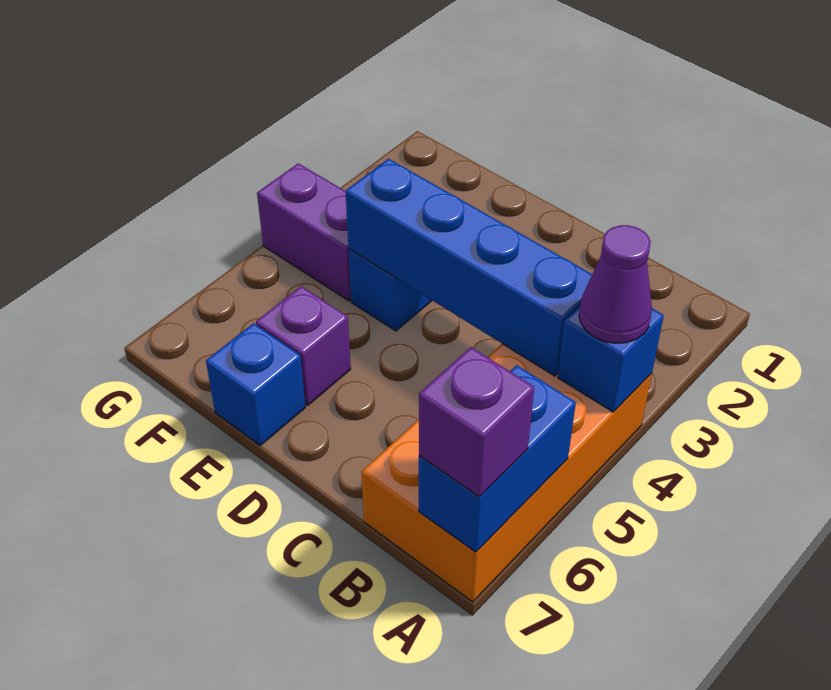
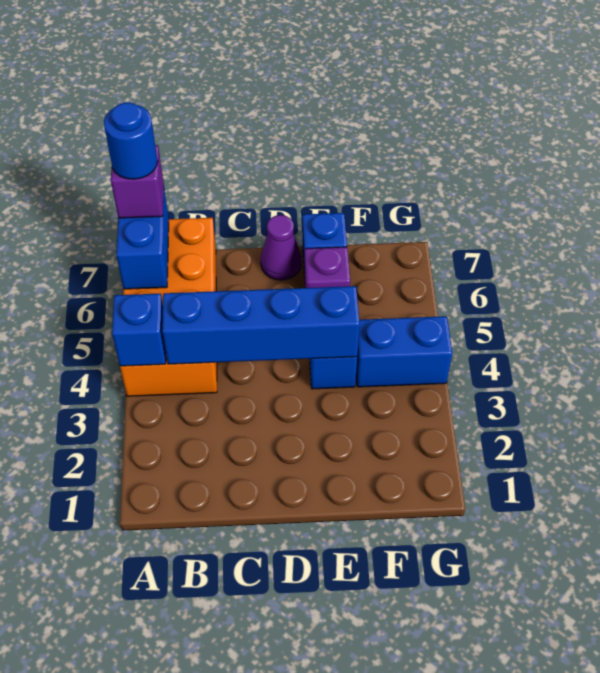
purple 1x1 cone [579,225,652,343] -> purple 1x1 cone moved to [261,215,301,280]
none -> blue 1x1 round brick [104,103,158,179]
purple 1x2 brick [257,163,351,301] -> blue 1x2 brick [356,316,452,387]

